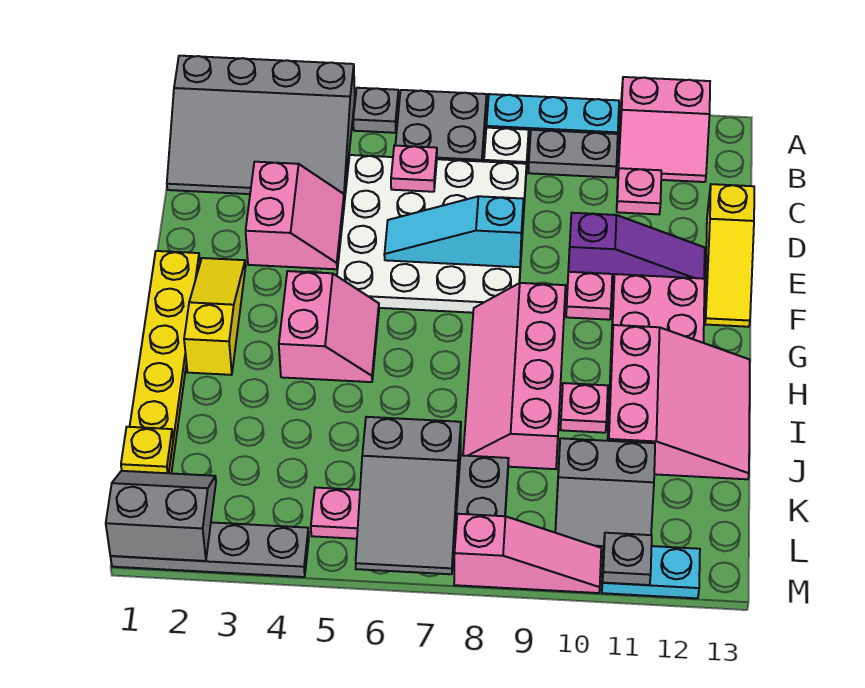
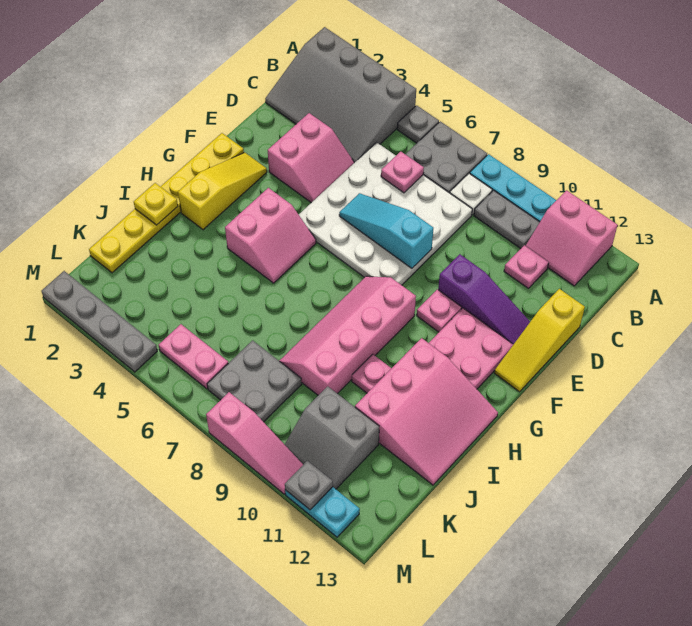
yellow 1x1 plate [121,427,173,473] -> yellow 1x1 plate moved to [134,183,178,225]
grey 2x3 slope [356,417,461,574] -> none
grey 2x2 slope [106,471,216,561] -> none

